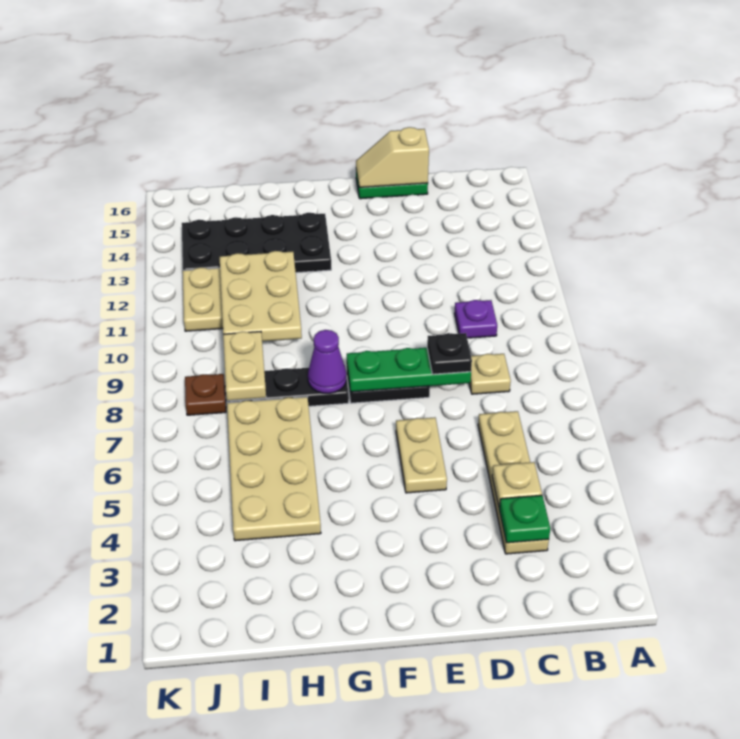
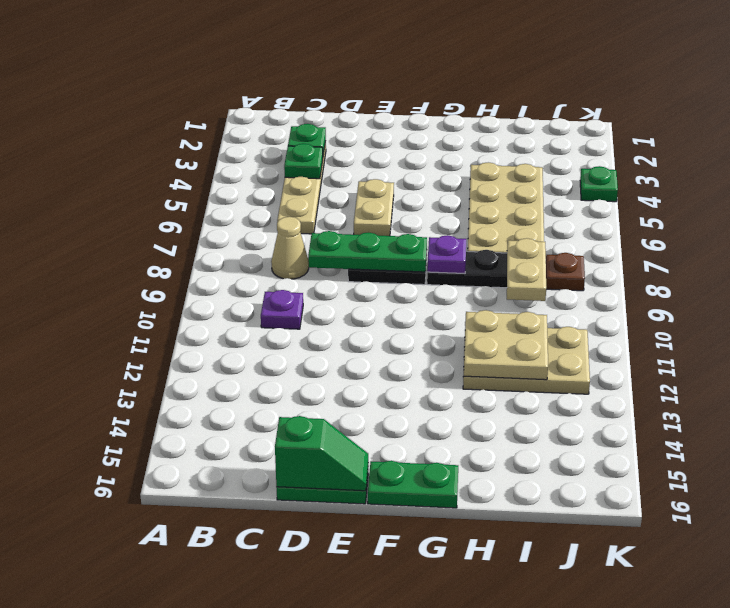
tan 1x1 plate [492,462,542,508] -> green 1x1 plate [284,144,323,179]
tan 1x1 plate [469,354,511,394] -> tan 1x1 cone [271,217,309,279]
black 1x1 plate [427,333,472,374] -> none
tan 1x2 slope [356,127,429,187] -> green 1x2 slope [275,416,368,491]
none -> green 1x2 plate [368,461,458,508]
purple 1x1 cone [308,330,347,393] -> purple 1x1 plate [427,235,466,273]
black 2x4 plate [182,213,331,273] -> none
tan 2x3 plate [220,251,302,341] -> tan 2x2 plate [464,310,548,380]
none -> green 1x1 plate [580,166,618,202]

